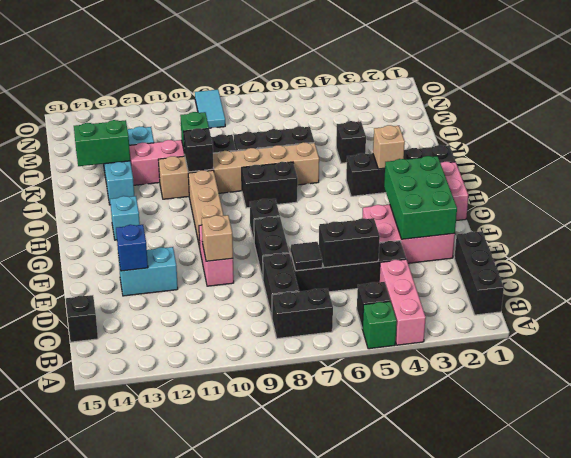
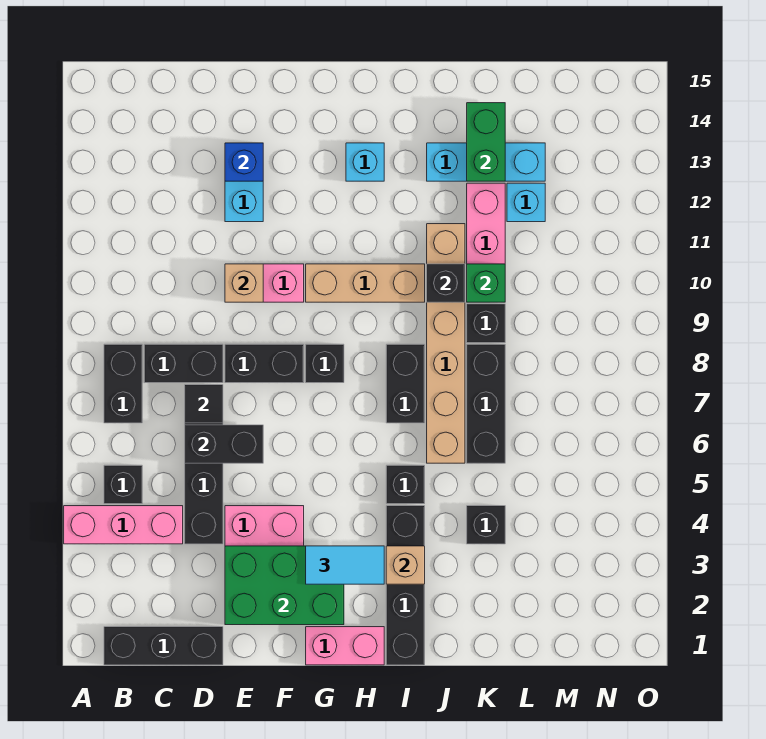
green 1x1 brick [362,301,397,349] -> none
black 1x1 brick [66,295,98,342] -> black 1x1 brick moved to [386,465,425,504]
black 1x2 brick [319,218,380,268] -> black 1x2 brick turned to [185,425,263,463]
cyan 1x2 tile [195,90,225,128] -> cyan 1x2 tile moved to [306,546,384,584]

